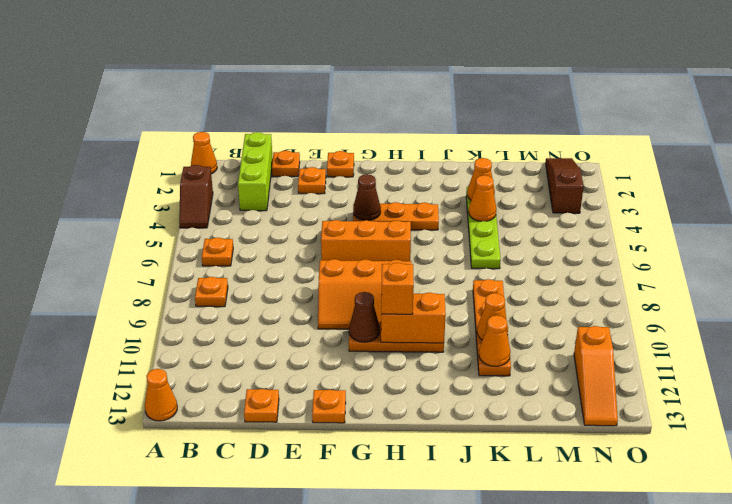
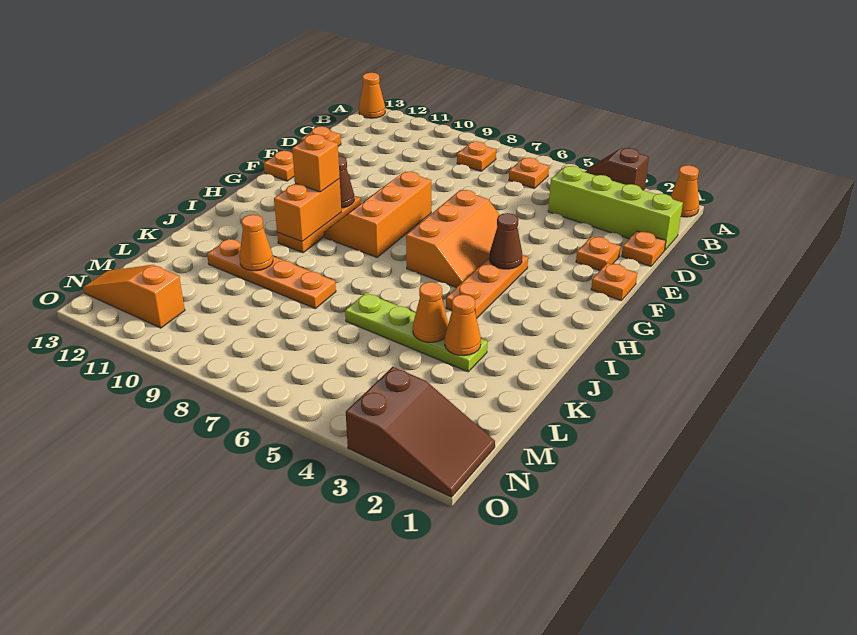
lime 1x3 brick [238,132,273,211] -> lime 1x4 brick [548,166,683,250]
orange 1x1 cone [479,315,510,366] -> none
brown 1x3 slope [545,158,584,213] -> brown 2x3 slope [346,367,495,497]

